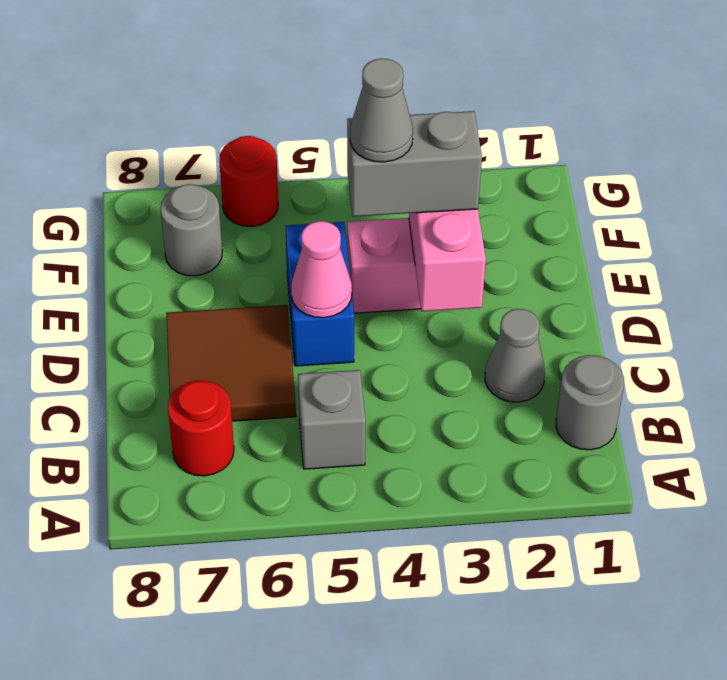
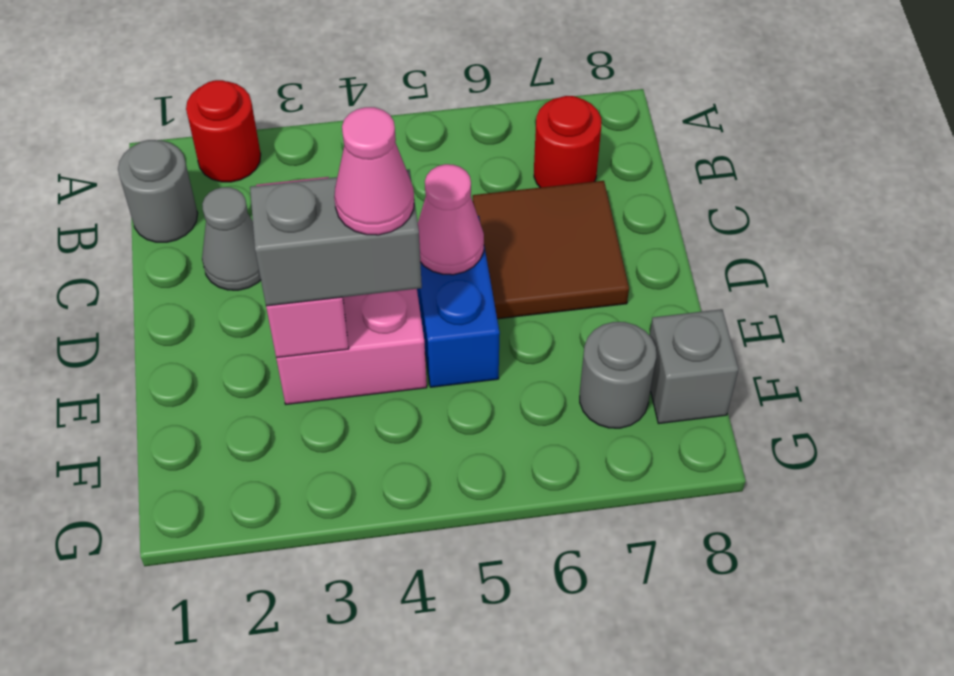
grey 1x1 brick [298,370,366,469] -> grey 1x1 brick moved to [649,309,739,424]
grey 1x1 cone [350,58,413,162] -> pink 1x1 cone [334,107,414,235]
red 1x1 round brick [219,136,278,226] -> red 1x1 round brick moved to [186,80,261,182]

